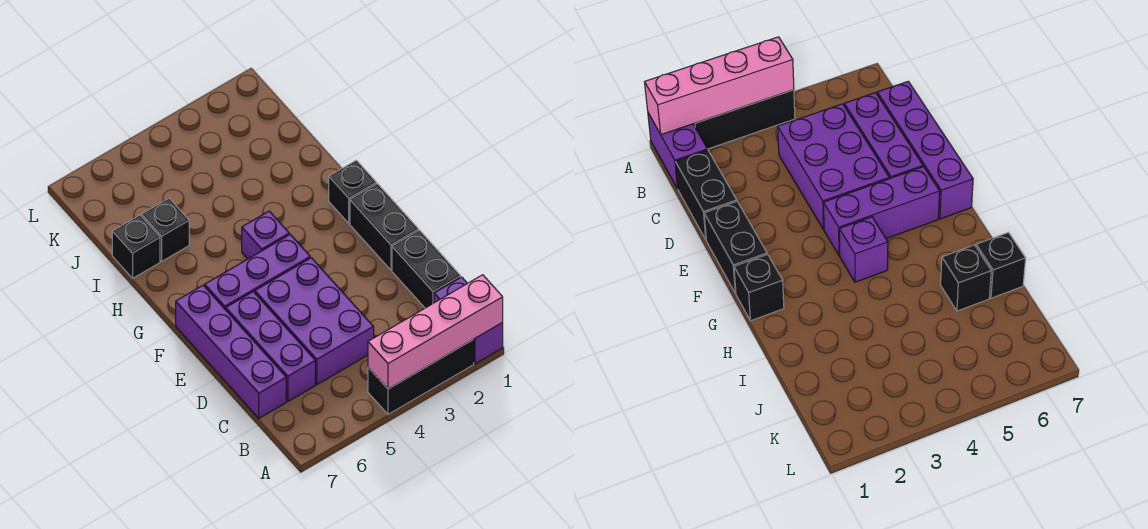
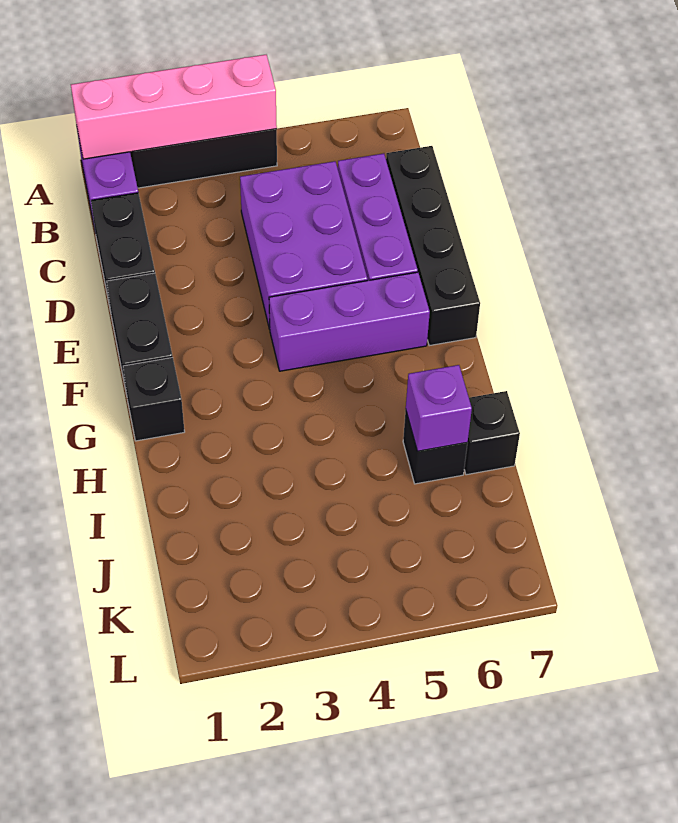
purple 1x4 brick [176,285,286,418] -> black 1x4 brick [386,146,480,346]
purple 1x1 brick [242,211,289,259] -> purple 1x1 brick moved to [406,365,472,451]

